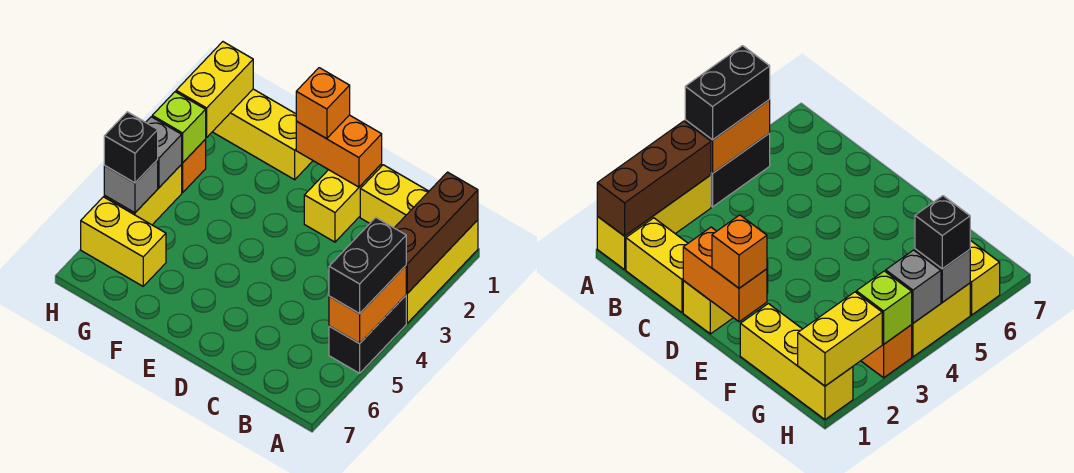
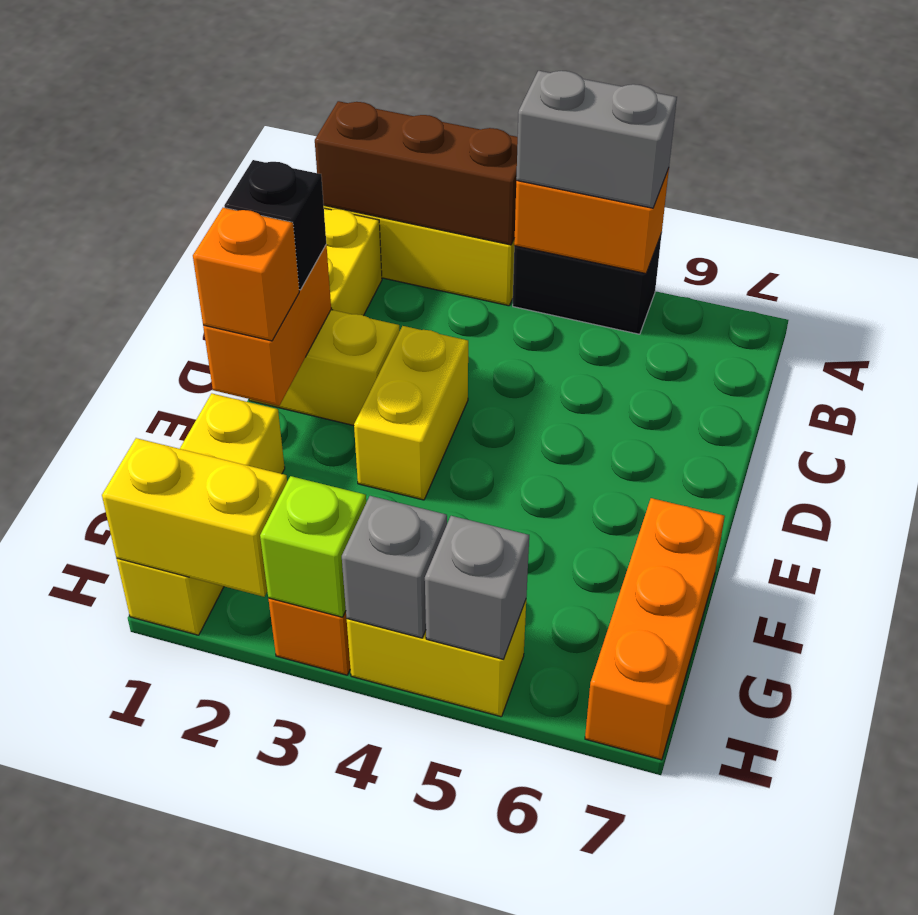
black 1x2 brick [329,218,406,314] -> grey 1x2 brick [516,71,677,208]
none -> orange 1x3 brick [585,498,725,760]
yellow 1x2 brick [81,197,166,286] -> yellow 1x2 brick moved to [354,326,468,500]
black 1x1 brick [104,112,158,183] -> black 1x1 brick moved to [224,160,326,290]

